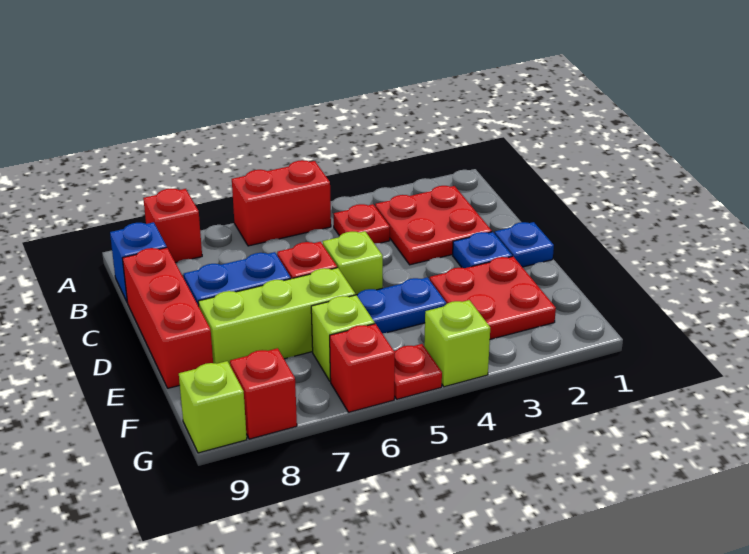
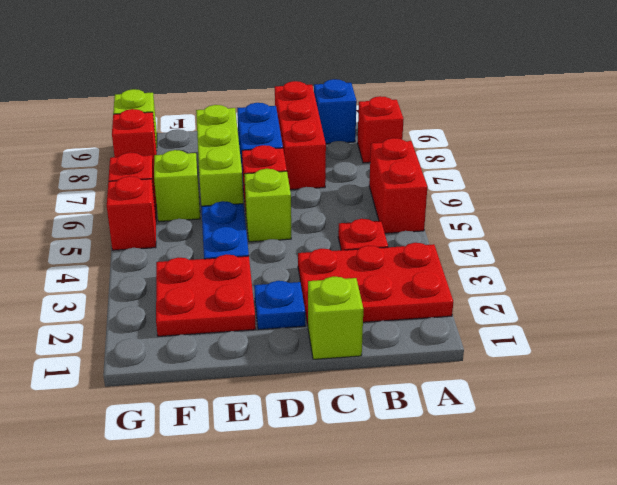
red 2x2 plate [375,186,492,265] -> red 2x3 plate [298,243,453,325]
red 1x3 brick [122,248,213,388] -> red 1x3 brick turned to [275,81,326,190]
blue 1x1 plate [495,222,554,267] -> none
lime 1x1 brick [424,300,490,387] -> lime 1x1 brick moved to [308,276,363,359]
red 1x1 plate [394,344,442,399] -> red 1x1 brick [107,176,156,250]

